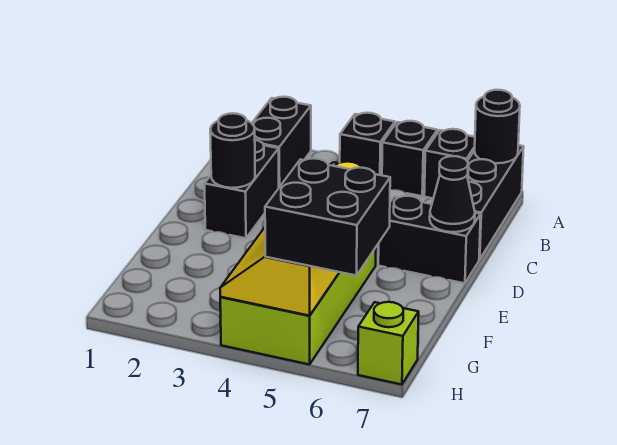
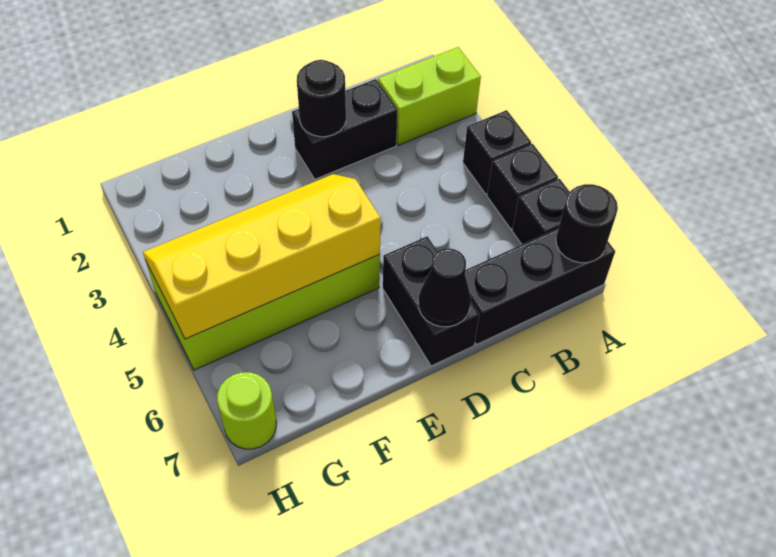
black 1x2 brick [252,97,311,187] -> lime 1x2 brick [378,47,481,145]
black 2x2 brick [265,158,390,276] -> none
lime 1x1 brick [358,302,419,385] -> lime 1x1 round brick [217,372,276,449]

